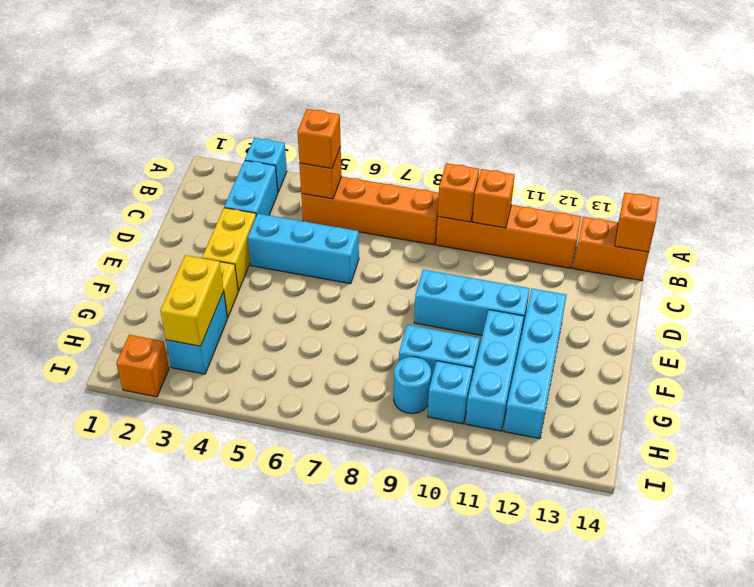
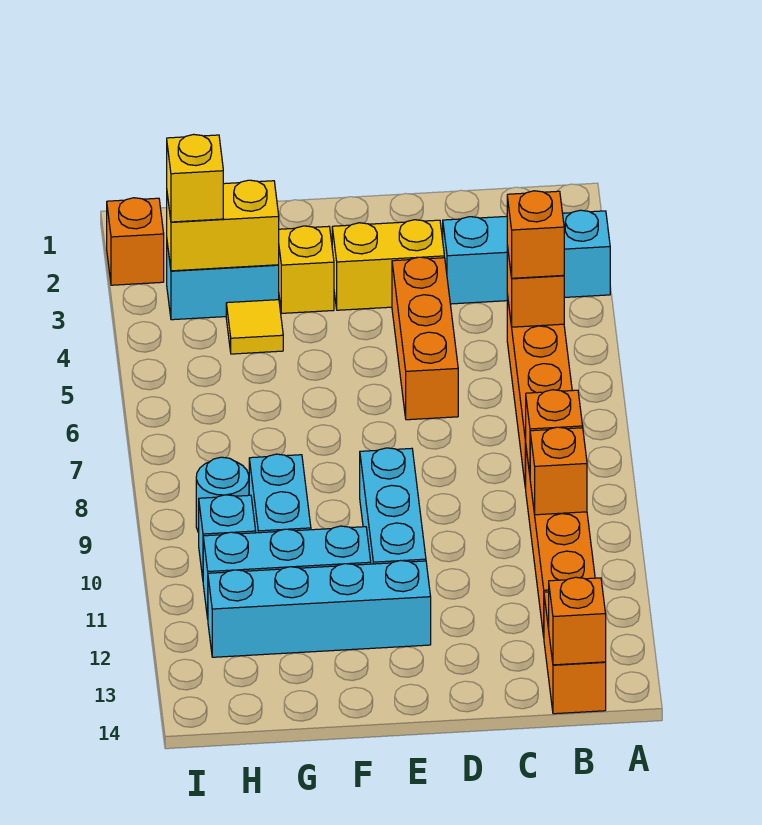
cyan 1x3 brick [248,214,359,284] -> orange 1x3 brick [392,257,458,420]
none -> yellow 1x1 tile [226,300,283,354]
none -> yellow 1x1 brick [167,134,223,222]

